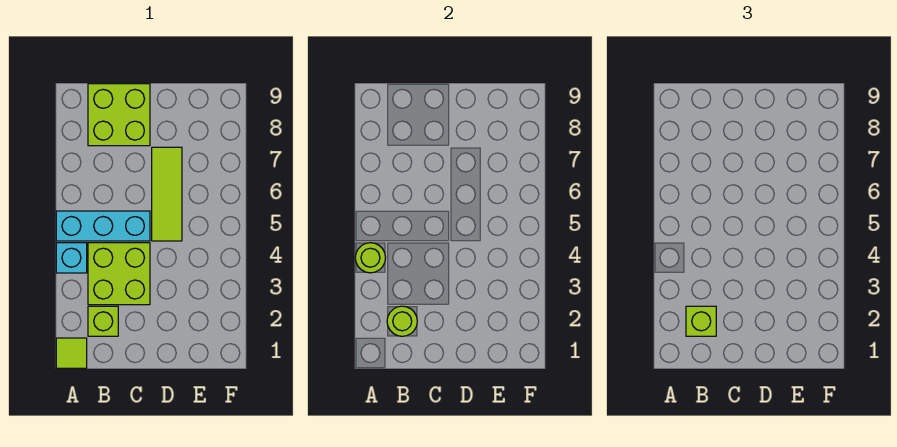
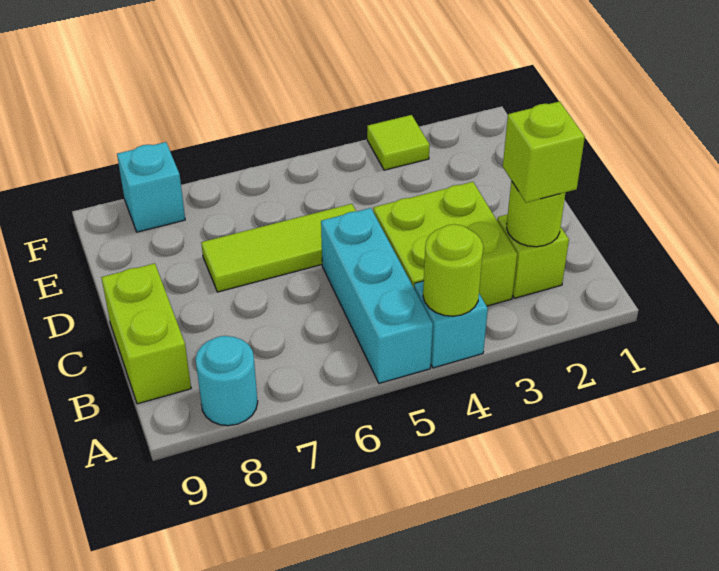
lime 1x1 tile [56,338,87,368] -> lime 1x1 tile moved to [367,115,430,170]
none -> cyan 1x1 round brick [195,336,258,426]
lime 2x2 brick [88,84,150,146] -> lime 1x2 brick [101,263,191,404]
none -> cyan 1x1 brick [117,142,185,232]

